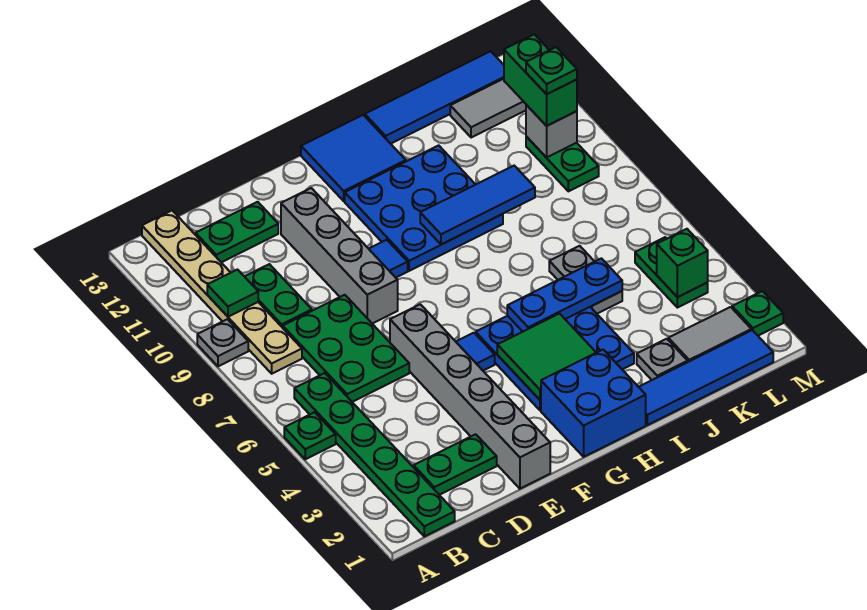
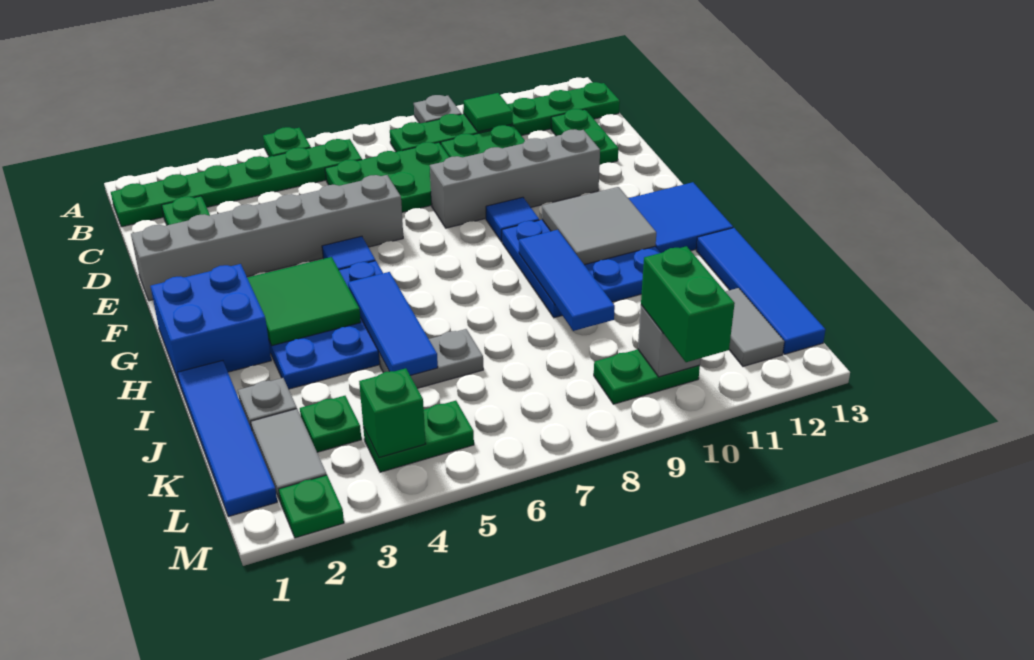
tan 1x6 plate [142,211,302,374] -> green 1x6 plate [390,82,620,152]
none -> grey 2x2 tile [542,187,656,265]
blue 1x3 plate [507,258,622,332] -> blue 1x3 tile [348,272,438,376]
green 1x2 brick [504,34,577,126] -> green 1x2 brick turned to [641,246,735,362]
green 1x1 plate [526,47,577,94] -> green 1x1 plate moved to [300,396,361,452]

